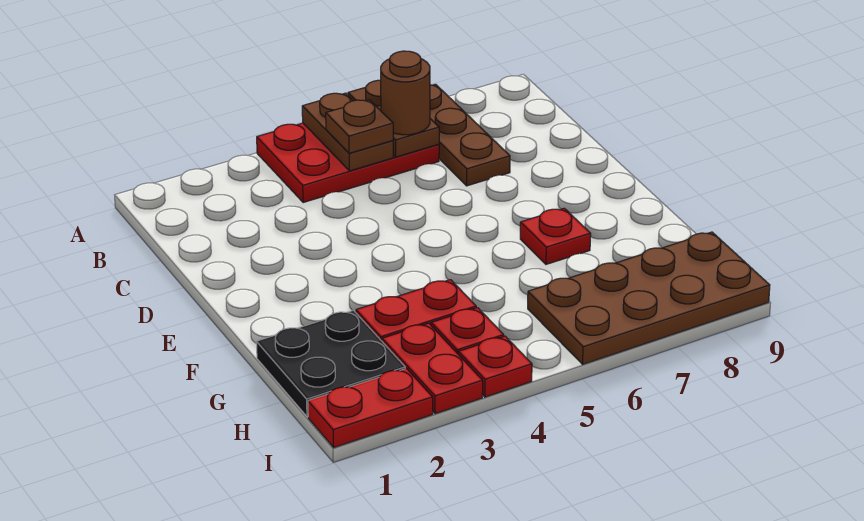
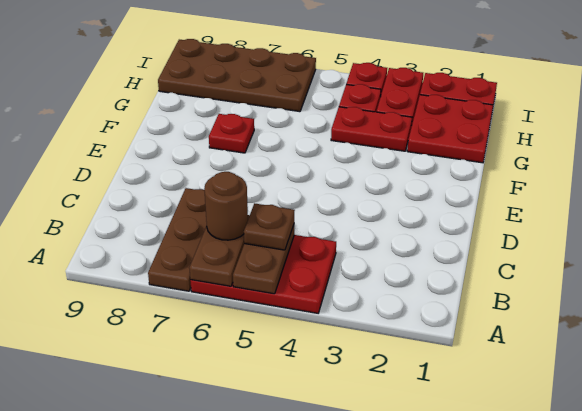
black 2x2 plate [256,310,405,417] -> red 2x2 plate [407,95,493,163]

